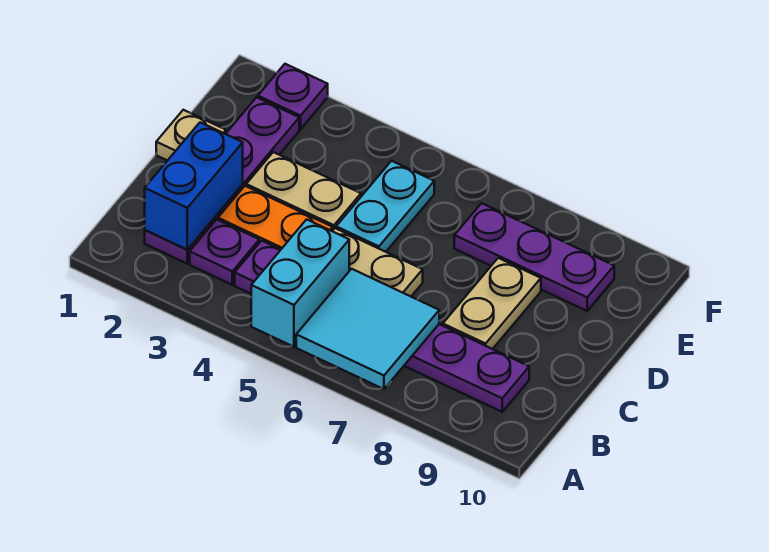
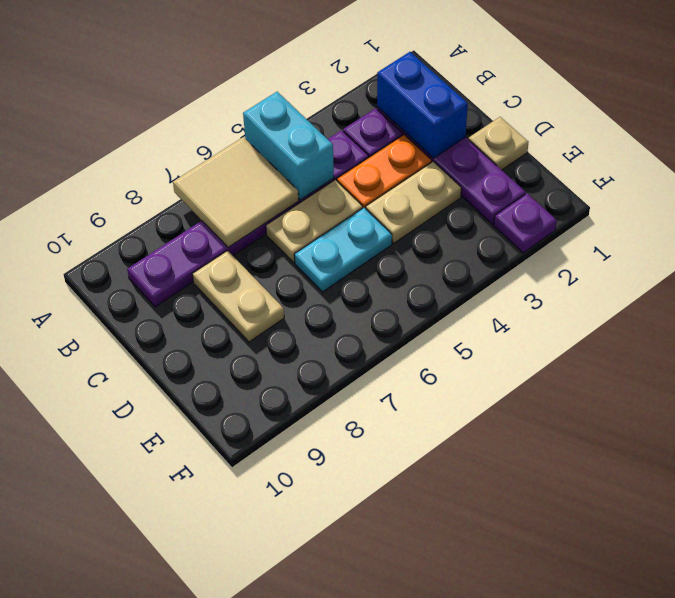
cyan 2x2 tile [296,269,439,389] -> tan 2x2 tile [173,137,299,247]
cyan 1x2 plate [336,161,434,252] -> cyan 1x2 plate turned to [294,208,392,292]
purple 1x3 plate [454,203,614,311] -> none

